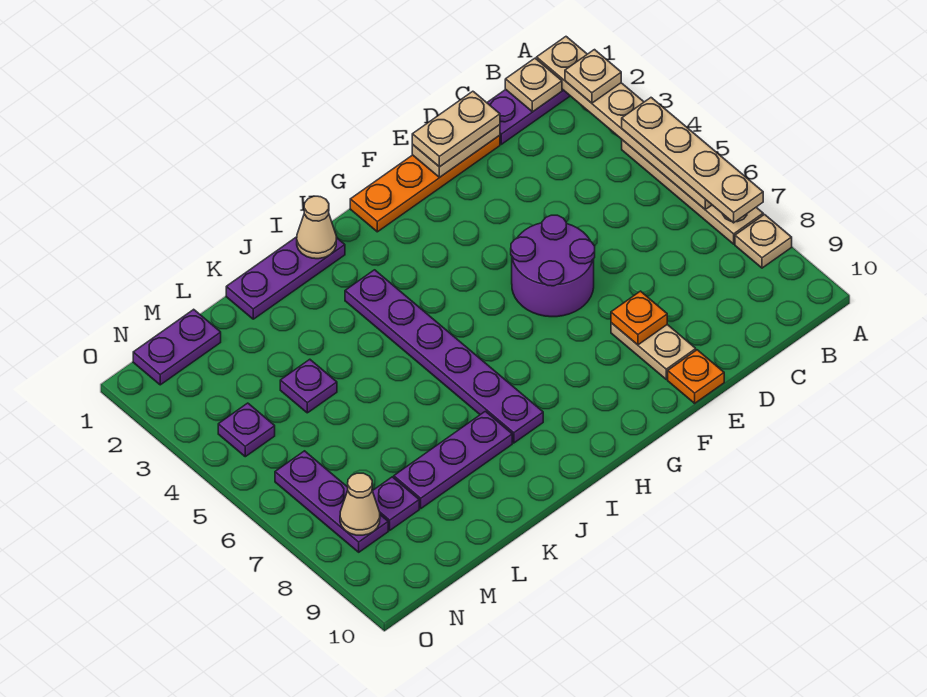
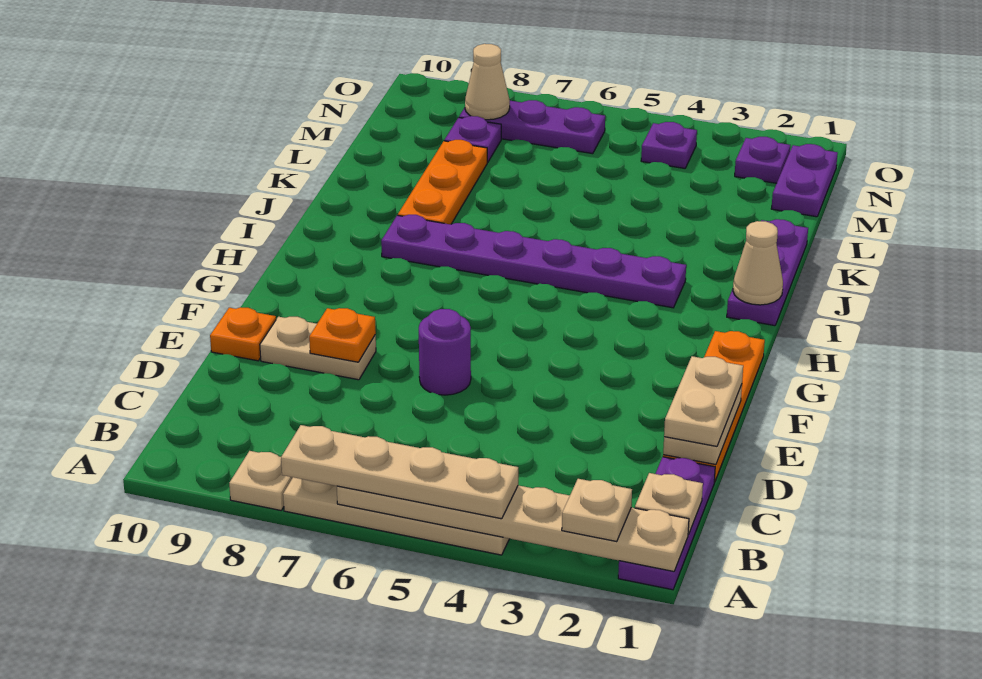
purple 2x2 round brick [511,215,595,317] -> purple 1x1 round brick [419,309,471,395]
purple 1x3 plate [394,411,512,508] -> orange 1x3 plate [398,140,487,224]
purple 1x1 plate [280,359,337,413] -> purple 1x1 plate moved to [735,137,790,183]

